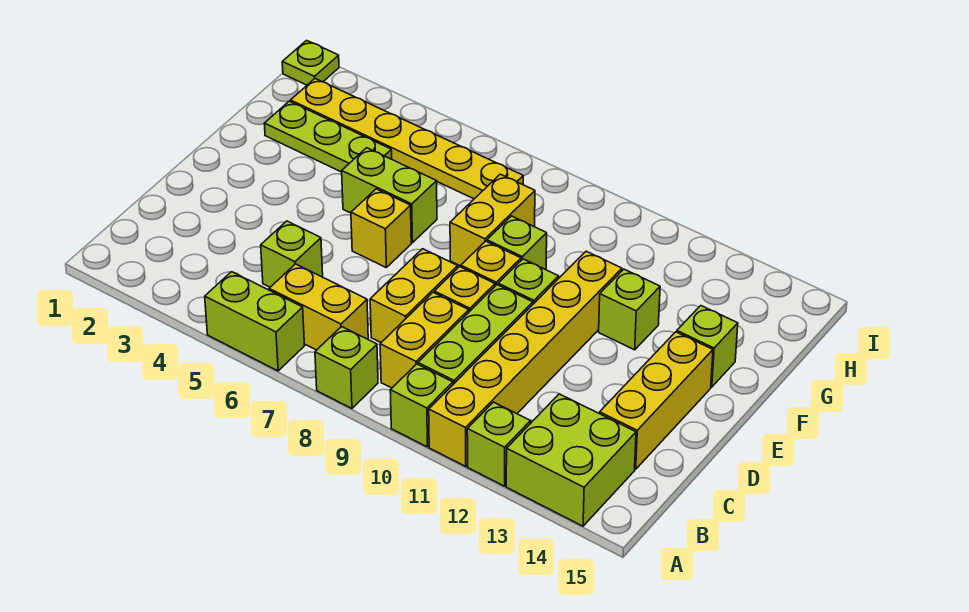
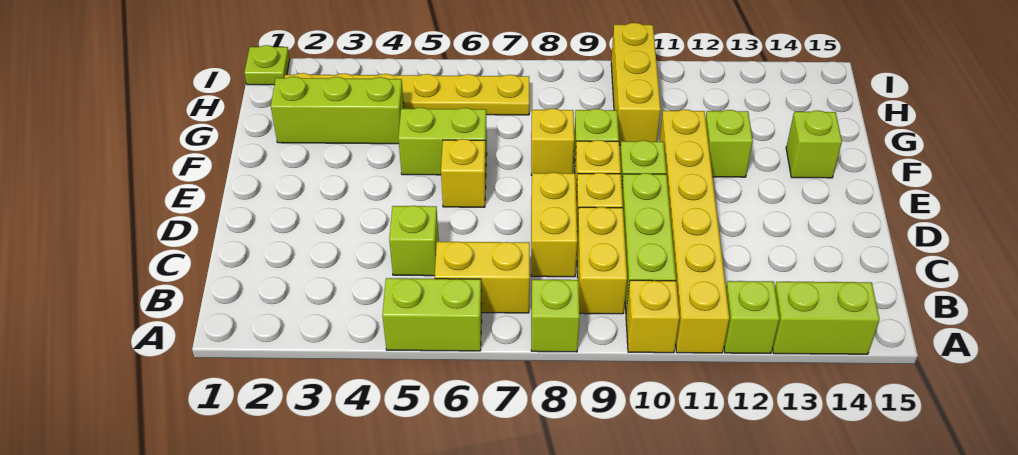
lime 1x1 brick [390,364,453,447] -> yellow 1x1 brick [626,280,679,353]
lime 2x2 brick [506,394,636,526] -> lime 1x2 brick [772,282,880,354]
yellow 1x3 brick [600,332,713,469] -> yellow 1x3 brick moved to [611,23,661,145]
yellow 1x2 brick [450,174,535,266] -> yellow 1x1 brick [531,109,574,175]
lime 1x3 plate [264,101,392,172] -> lime 1x3 brick [271,77,404,144]

